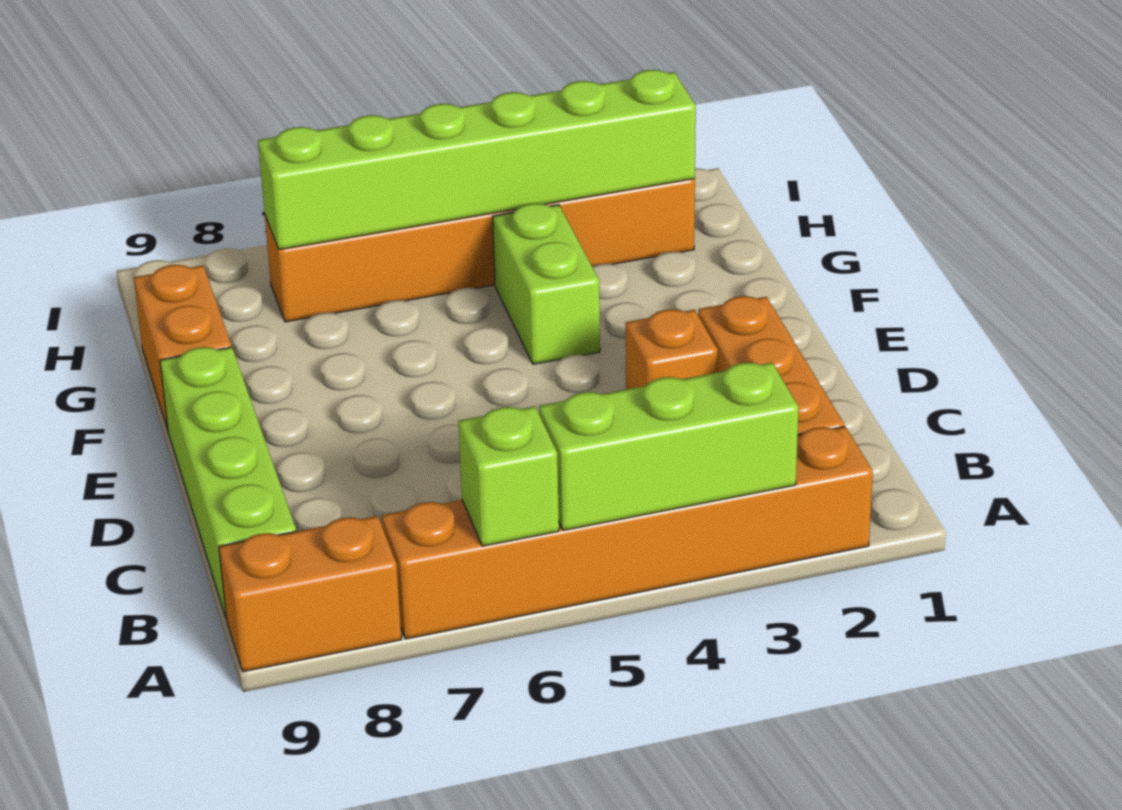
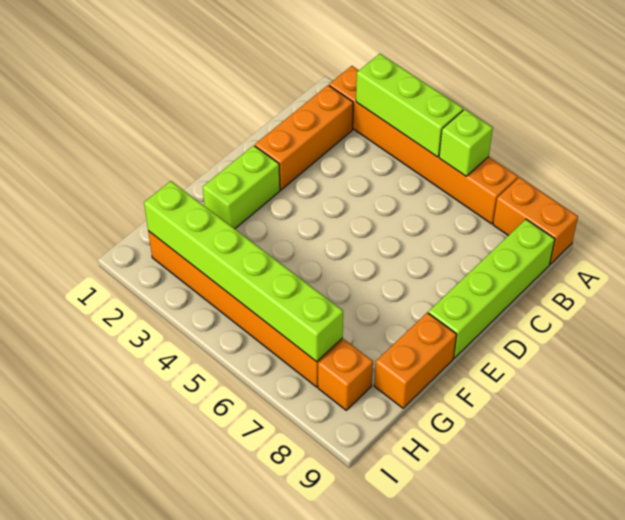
orange 1x1 brick [626,309,718,389] -> orange 1x1 brick moved to [318,339,373,410]
lime 1x2 brick [493,203,600,364] -> lime 1x2 brick moved to [203,145,280,229]

